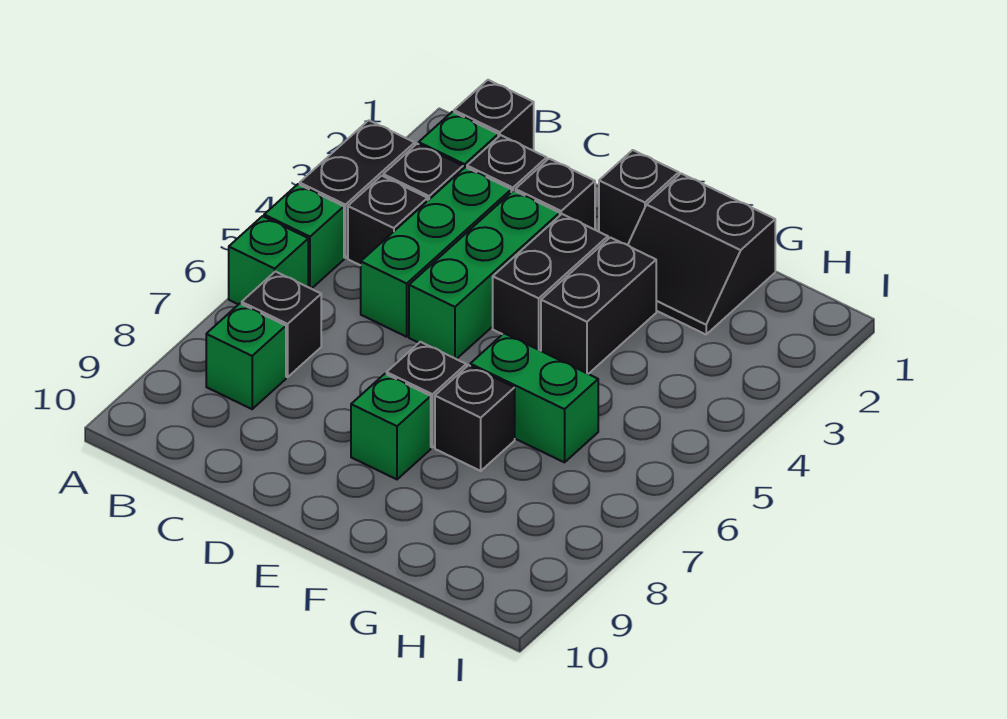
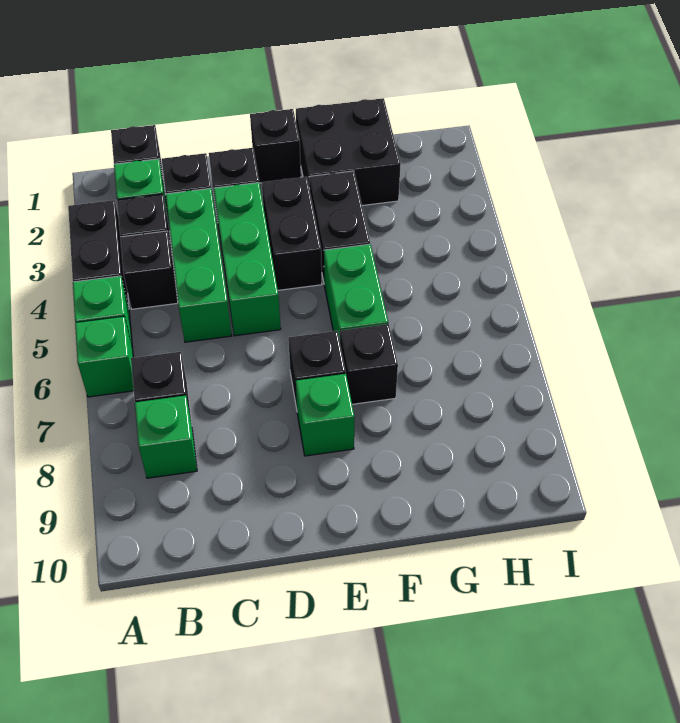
black 2x2 slope [628,174,775,334] -> black 2x2 brick [296,98,401,206]
green 1x2 brick [470,333,598,462] -> green 1x2 brick turned to [324,244,388,340]

